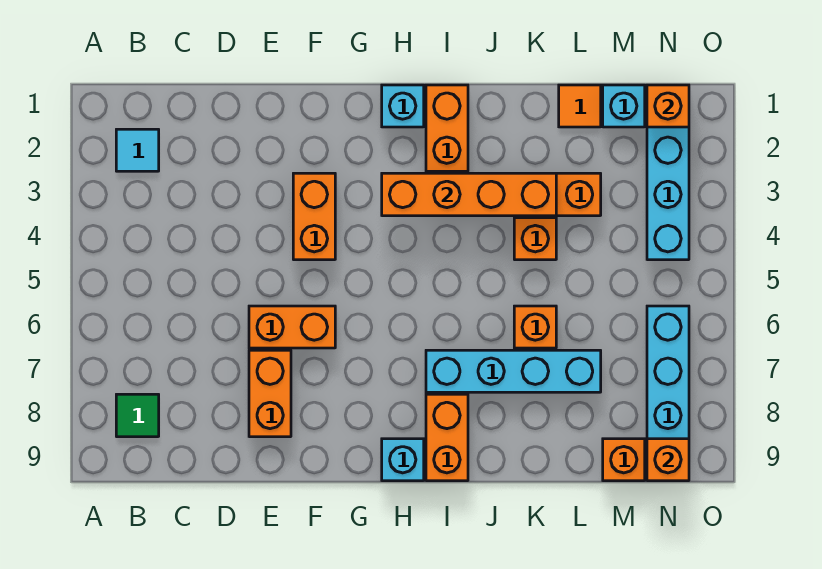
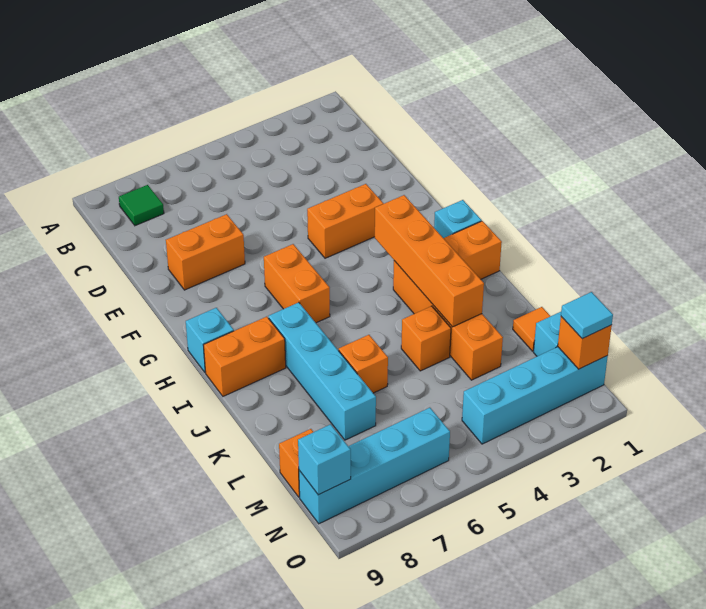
cyan 1x1 tile [116,129,159,171] -> cyan 1x1 tile moved to [561,292,613,339]
orange 1x2 brick [249,306,335,348] -> orange 1x2 brick moved to [264,244,330,323]
orange 1x1 brick [647,439,689,481] -> cyan 1x1 brick [298,424,351,495]

